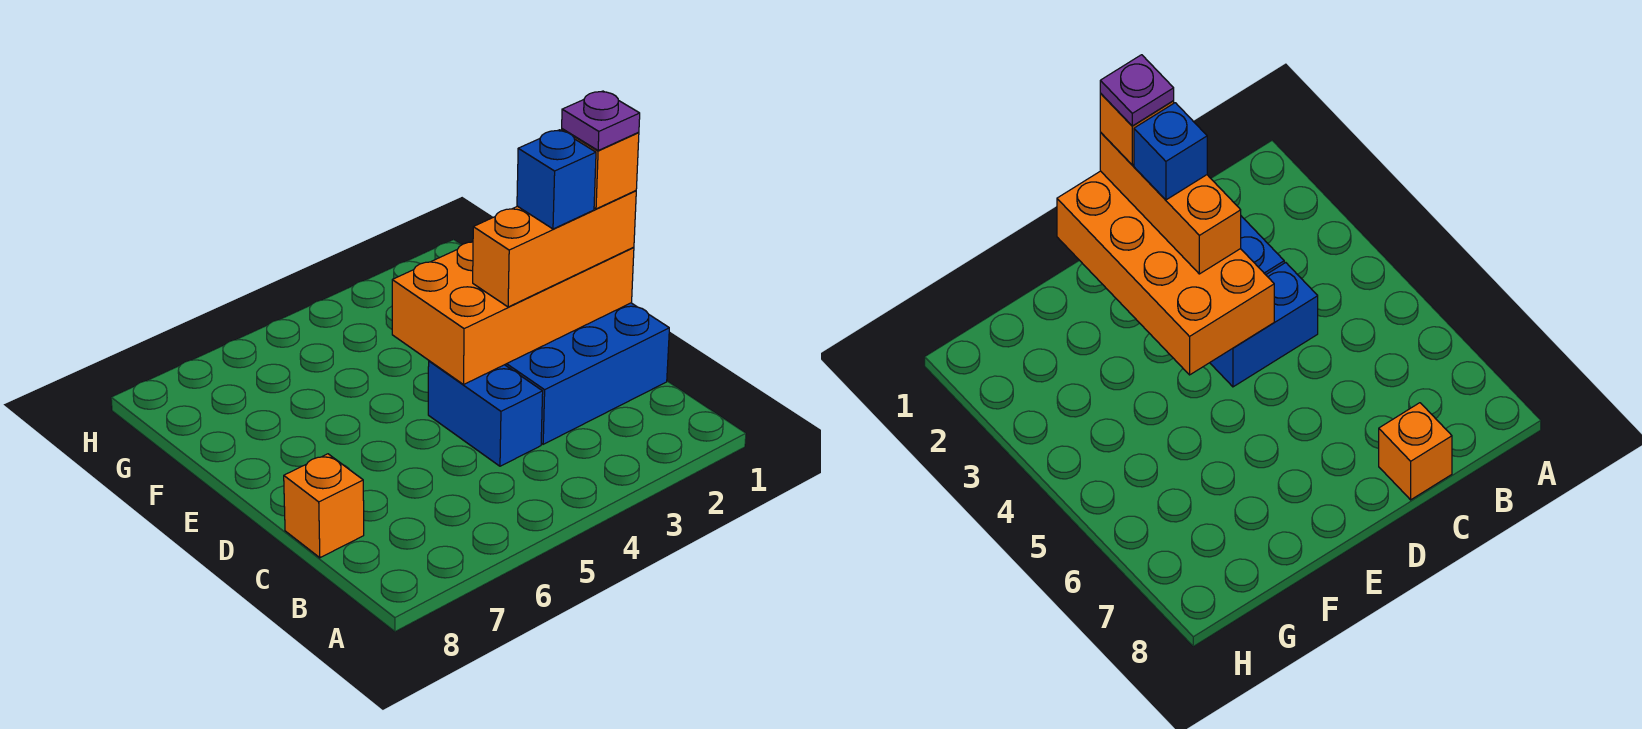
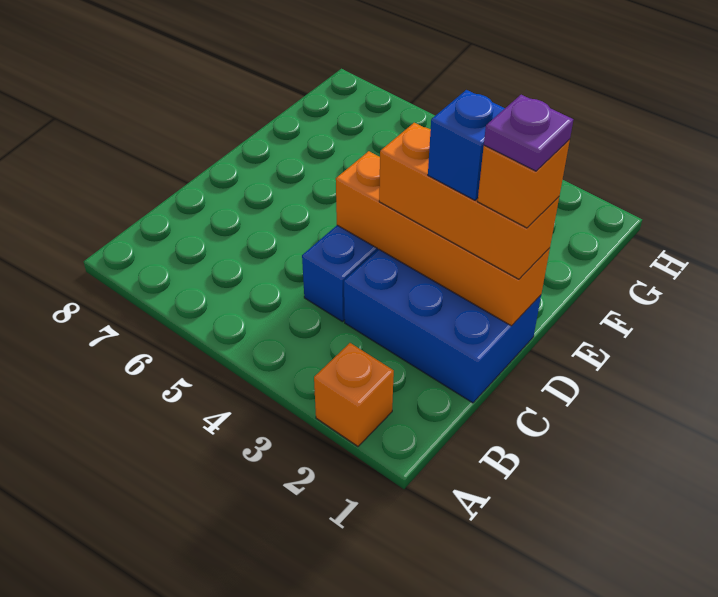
orange 1x1 brick [284,454,364,558] -> orange 1x1 brick moved to [314,343,394,446]
orange 2x4 brick [392,242,634,384] -> orange 1x4 brick [336,151,550,326]

